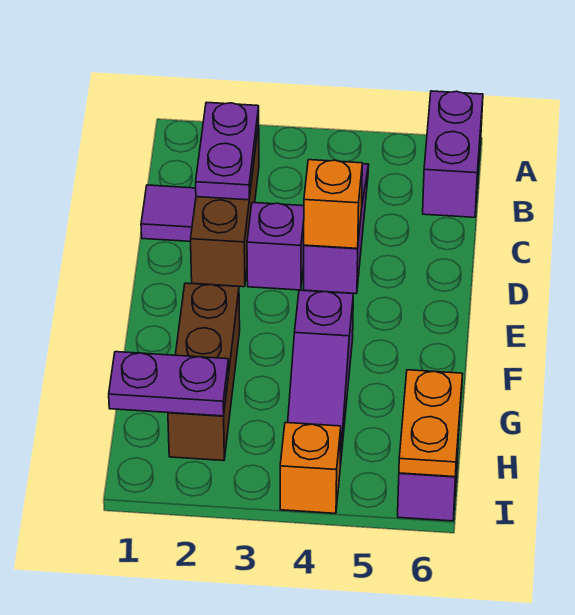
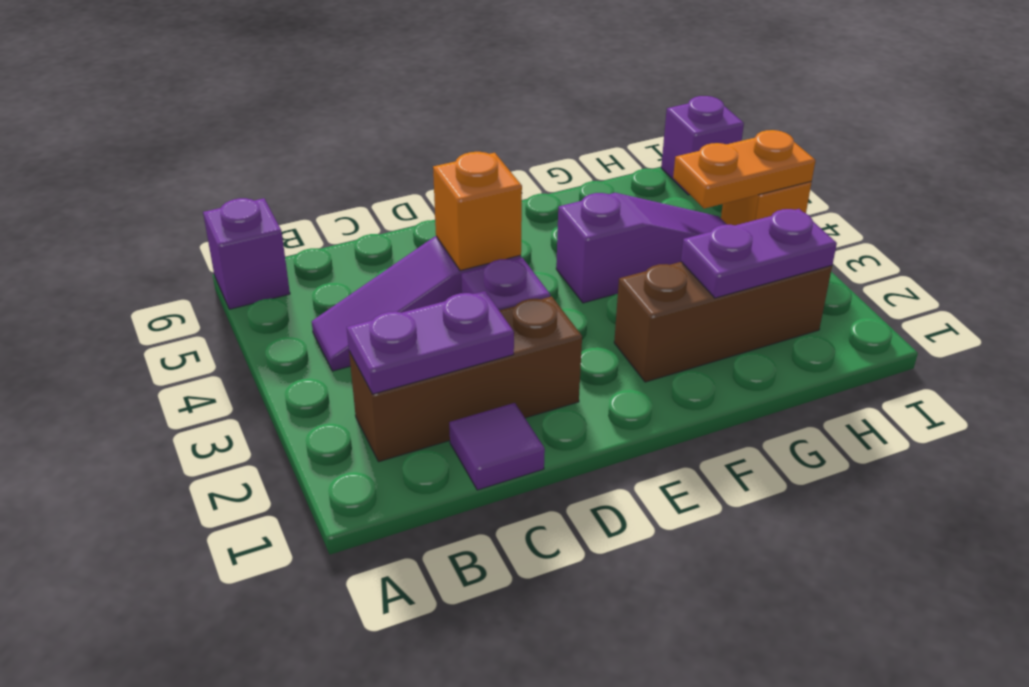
purple 1x2 brick [423,91,483,217] -> purple 1x1 brick [203,198,290,309]
purple 1x2 plate [109,352,229,416] -> purple 1x2 plate turned to [681,209,837,298]
orange 1x2 plate [399,370,462,477] -> orange 1x2 plate moved to [673,130,816,209]

